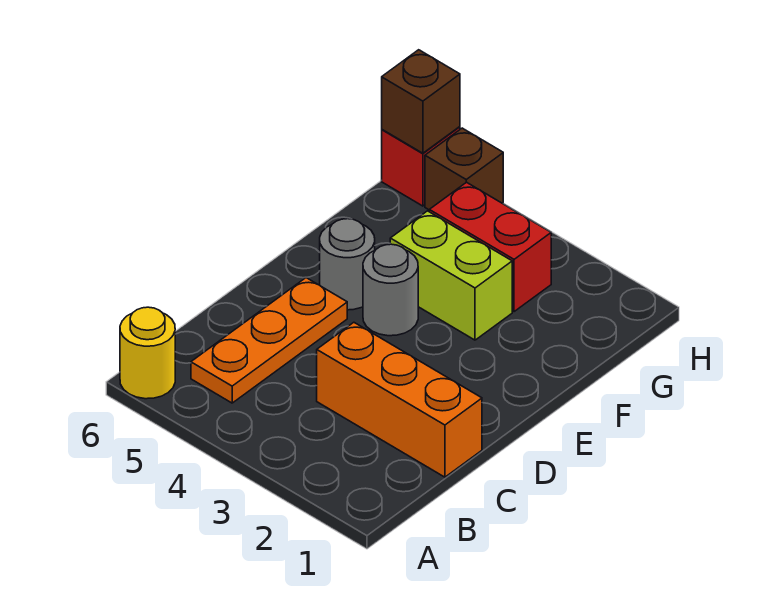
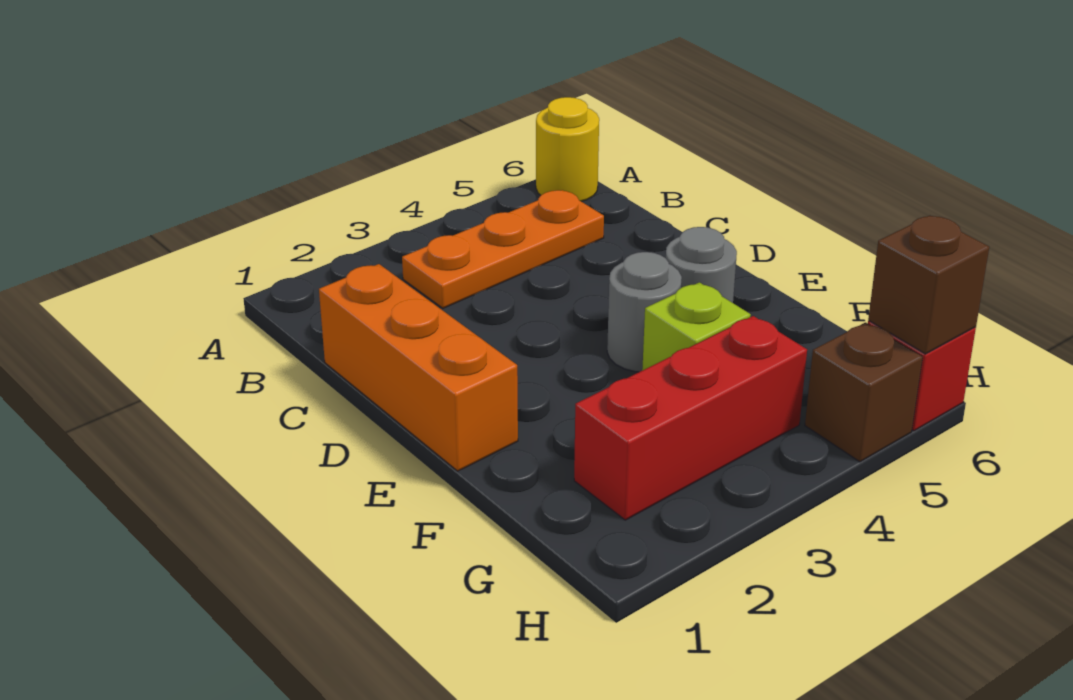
orange 1x3 plate [191,278,347,403] -> orange 1x3 plate turned to [402,190,604,308]
orange 1x3 brick [317,322,482,477] -> orange 1x3 brick turned to [319,264,518,471]
lime 1x2 brick [390,211,512,340] -> lime 1x1 brick [642,282,751,370]
red 1x2 brick [429,182,551,312] -> red 1x3 brick [574,316,807,520]

